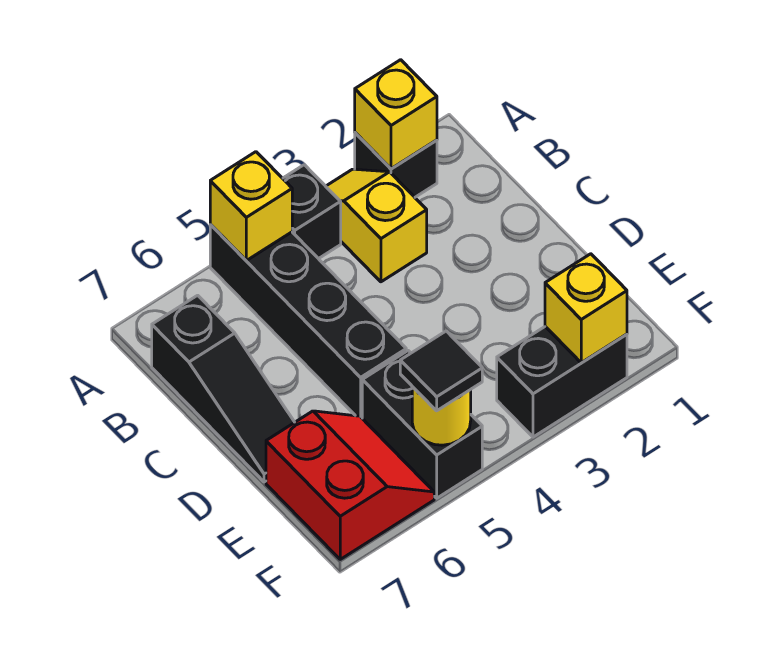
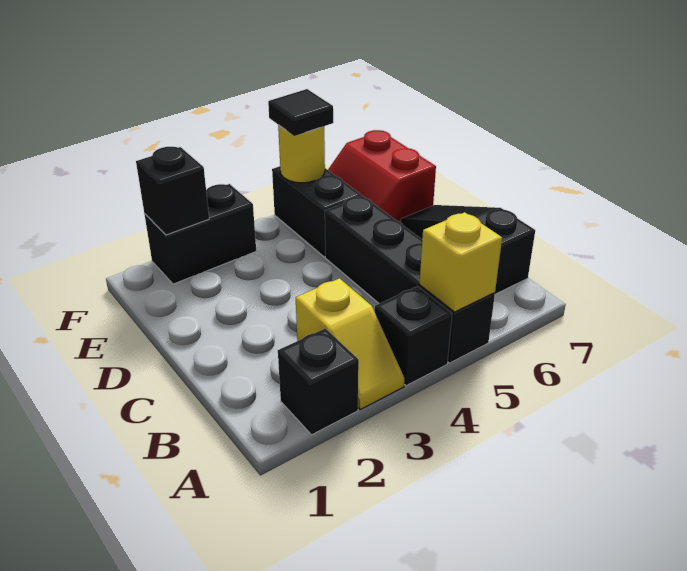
yellow 1x1 brick [355,60,437,169] -> none
yellow 1x1 brick [545,254,627,363] -> black 1x1 brick [136,147,209,235]

